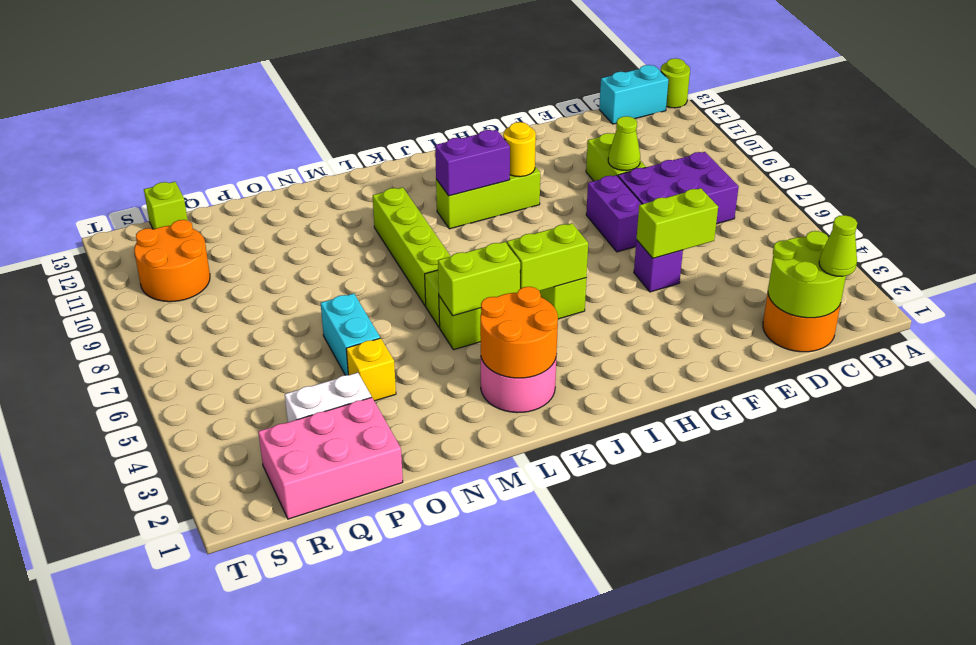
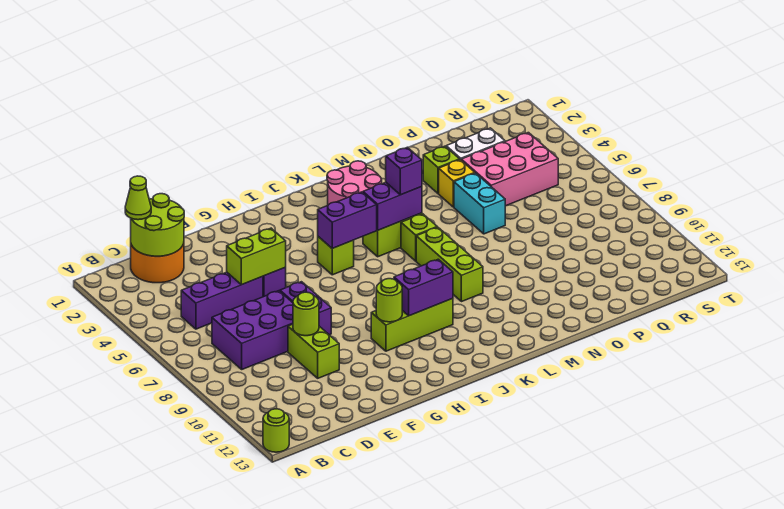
cyan 1x2 brick [599,65,668,124] -> none
none -> purple 1x3 brick [181,272,263,329]
lime 1x1 cone [608,116,640,171] -> lime 1x1 round brick [293,292,319,336]
yellow 1x1 round brick [503,122,536,177] -> lime 1x1 round brick [376,279,402,322]
lime 1x2 brick [507,223,588,291] -> purple 1x2 brick [318,192,377,248]
orange 2x2 round brick [480,287,558,378] -> none
lime 1x2 brick [438,242,520,316] -> purple 1x2 brick [363,182,422,230]
none -> purple 1x1 brick [386,147,422,195]
lime 1x4 brick [373,187,451,306] -> lime 1x3 brick [416,227,483,302]
pink 2x3 brick [258,397,403,519] -> pink 2x3 brick moved to [461,133,558,206]
orange 2x2 round brick [134,220,210,302] -> none
lime 1x1 brick [144,182,187,229] -> lime 1x1 brick moved to [423,146,460,194]

